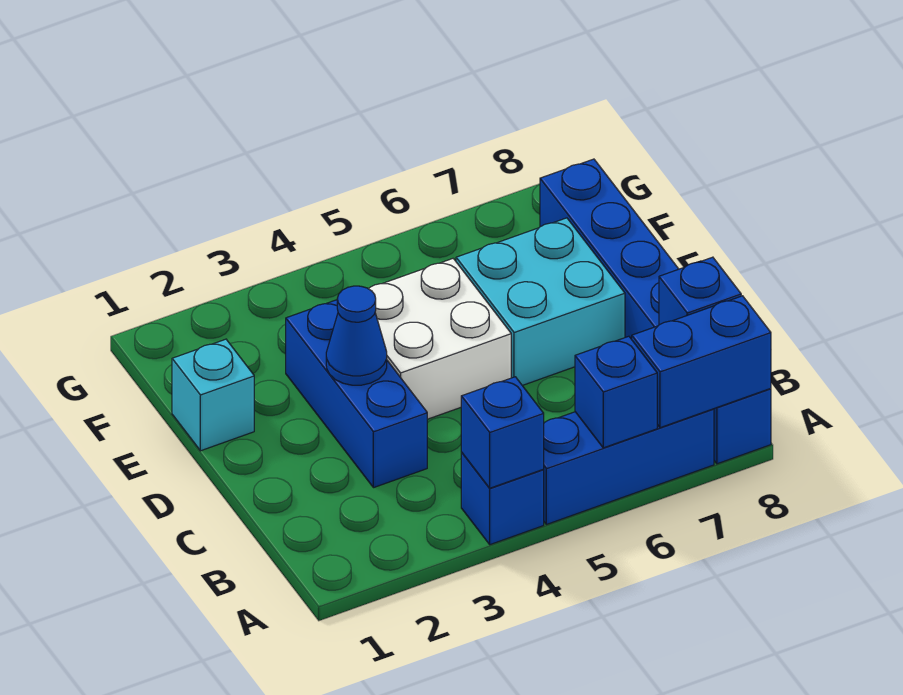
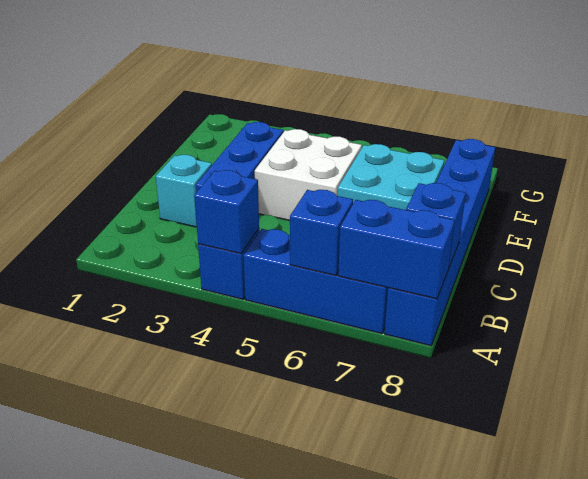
blue 1x1 cone [326,286,387,385] -> none
cyan 1x1 brick [172,339,254,451] -> cyan 1x1 brick moved to [156,155,212,227]

